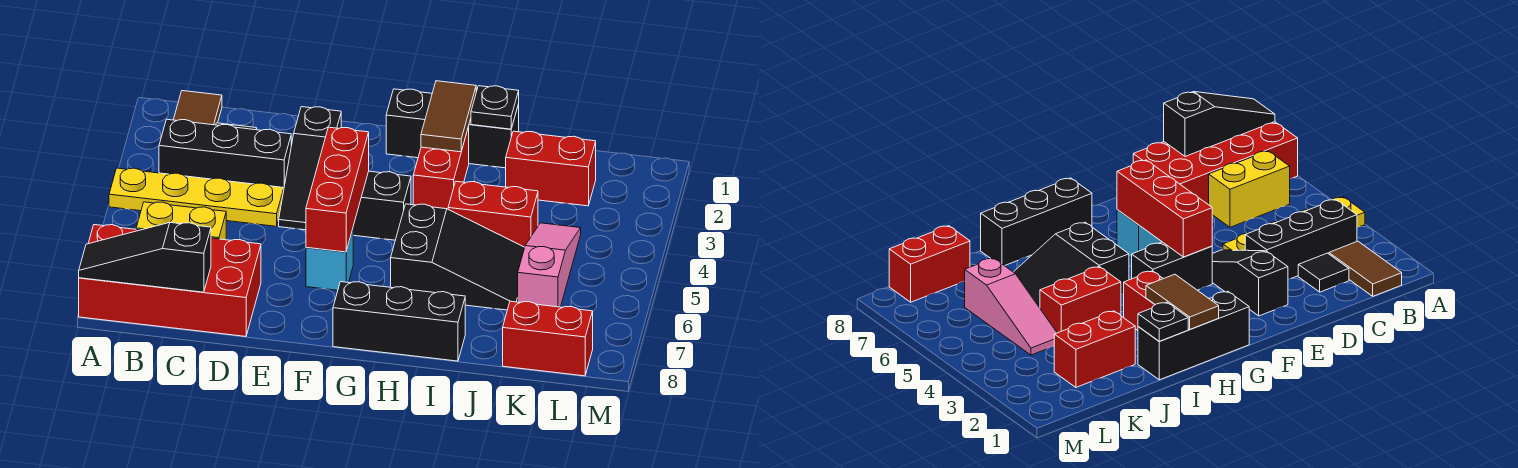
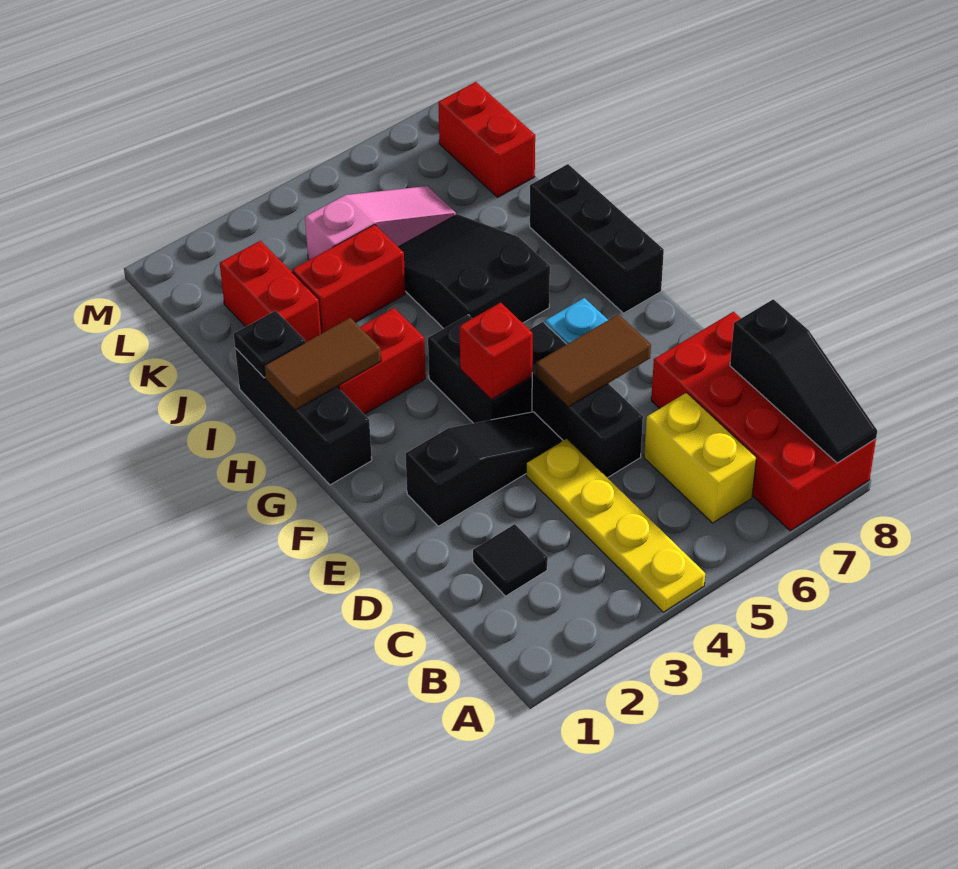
brown 1x2 tile [174,91,222,125] -> brown 1x2 tile moved to [536,314,651,407]
black 1x3 brick [159,119,291,188] -> black 1x3 brick moved to [529,322,643,478]
red 1x3 brick [306,127,369,252] -> red 1x1 brick [459,303,533,399]
red 1x2 brick [448,181,538,247] -> red 1x2 brick turned to [292,224,405,333]
pink 1x3 slope [518,223,581,307] -> pink 1x3 slope turned to [305,186,456,260]

